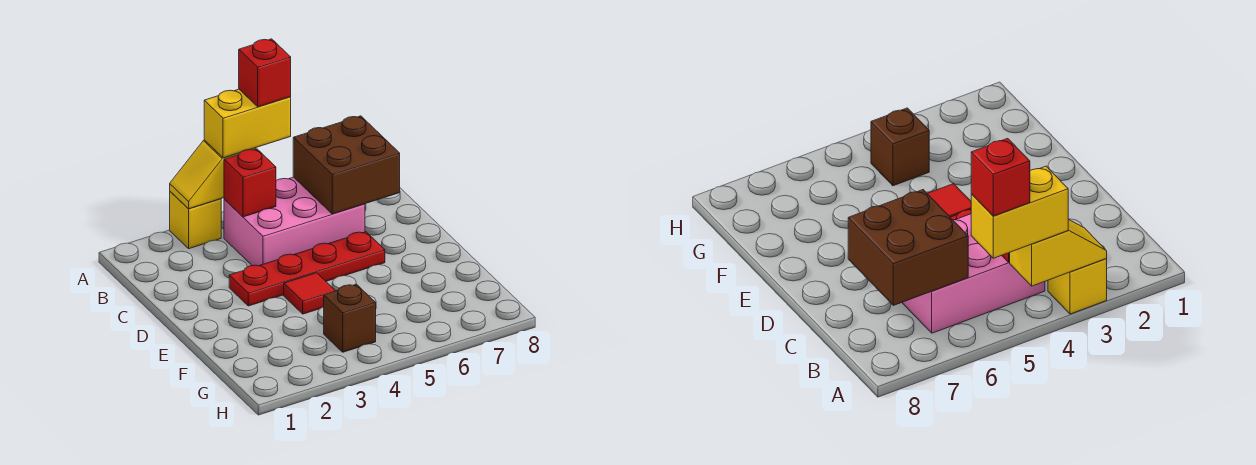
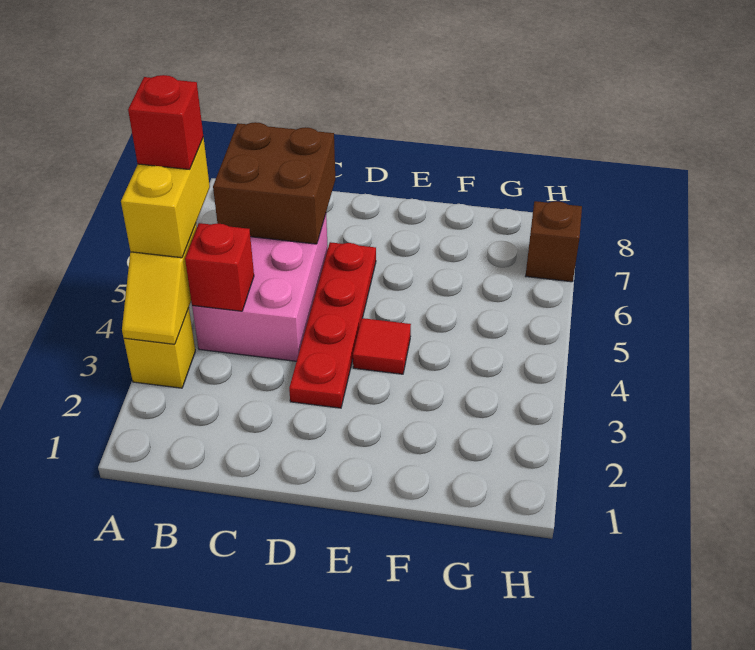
brown 1x1 brick [324,284,376,352] -> brown 1x1 brick moved to [526,201,582,282]

